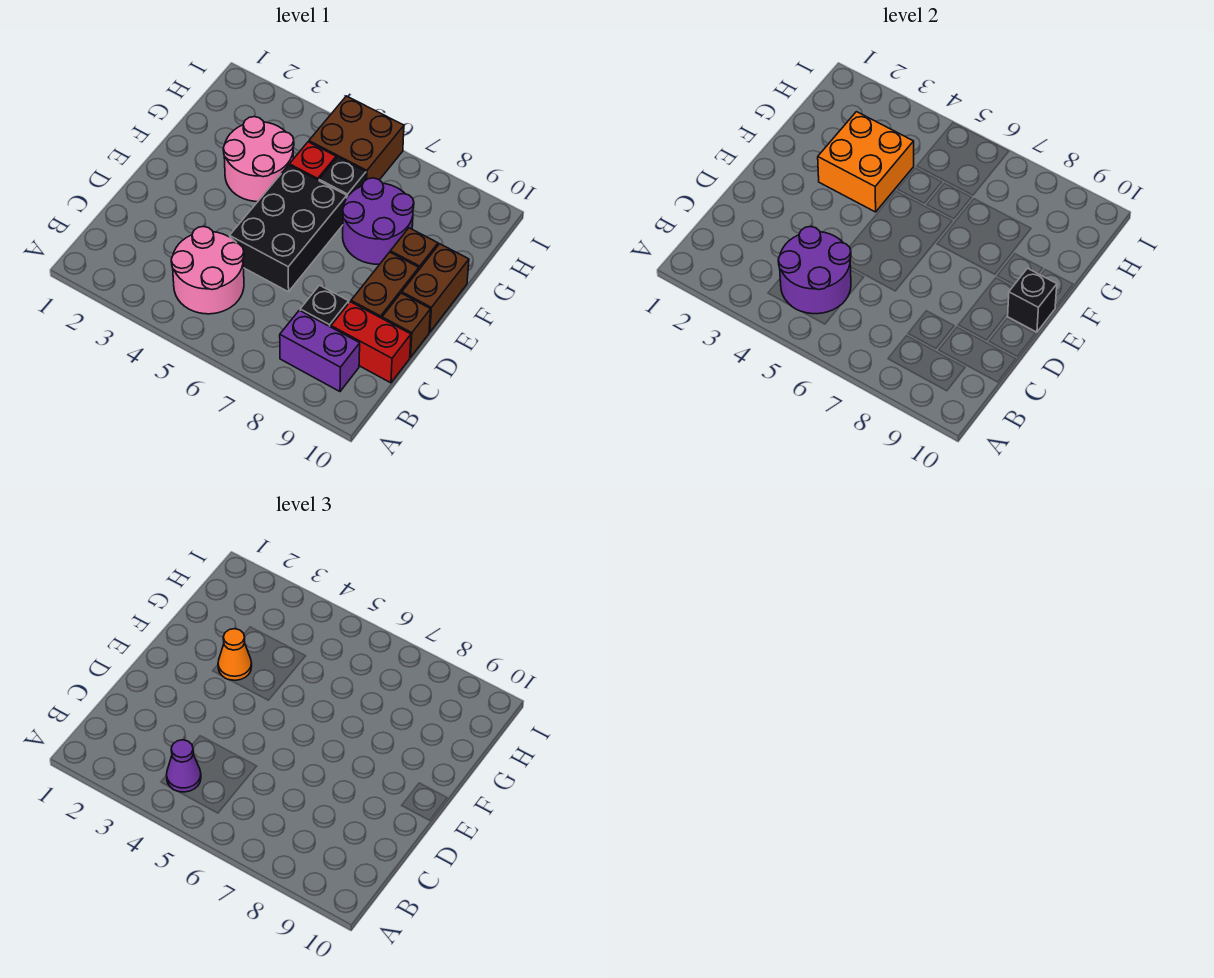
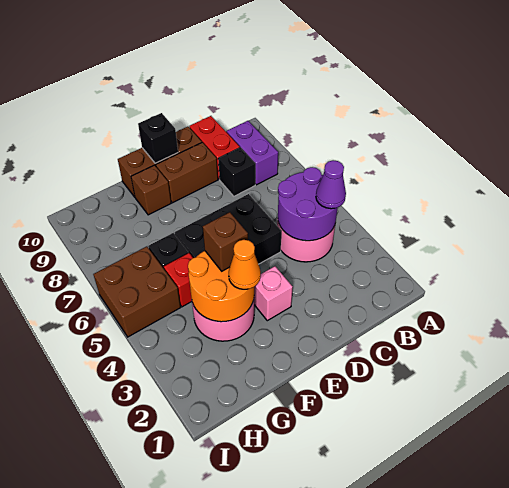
none -> pink 1x1 brick [254,266,293,321]
orange 2x2 brick [818,112,914,212] -> orange 2x2 round brick [188,251,254,322]
none -> brown 1x1 brick [203,212,248,271]
purple 2x2 round brick [343,178,414,264] -> none

